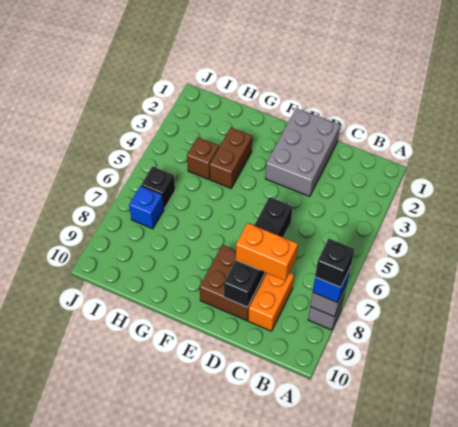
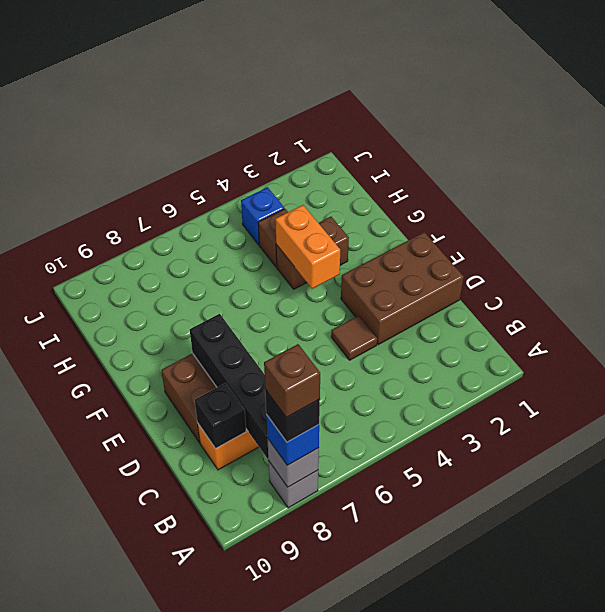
none -> brown 1x1 brick [264,344,320,418]
orange 1x2 brick [236,223,298,280] -> orange 1x2 brick moved to [275,205,340,289]
grey 2x3 brick [265,108,340,197] -> brown 2x3 brick [341,232,464,345]
none -> brown 1x1 tile [331,316,377,360]
black 1x4 brick [224,197,293,307] -> black 1x4 brick turned to [190,314,268,459]
black 1x1 brick [141,166,175,209] -> black 1x1 brick moved to [195,383,246,449]
blue 1x1 brick [129,186,164,229] -> blue 1x1 brick moved to [241,187,284,245]

